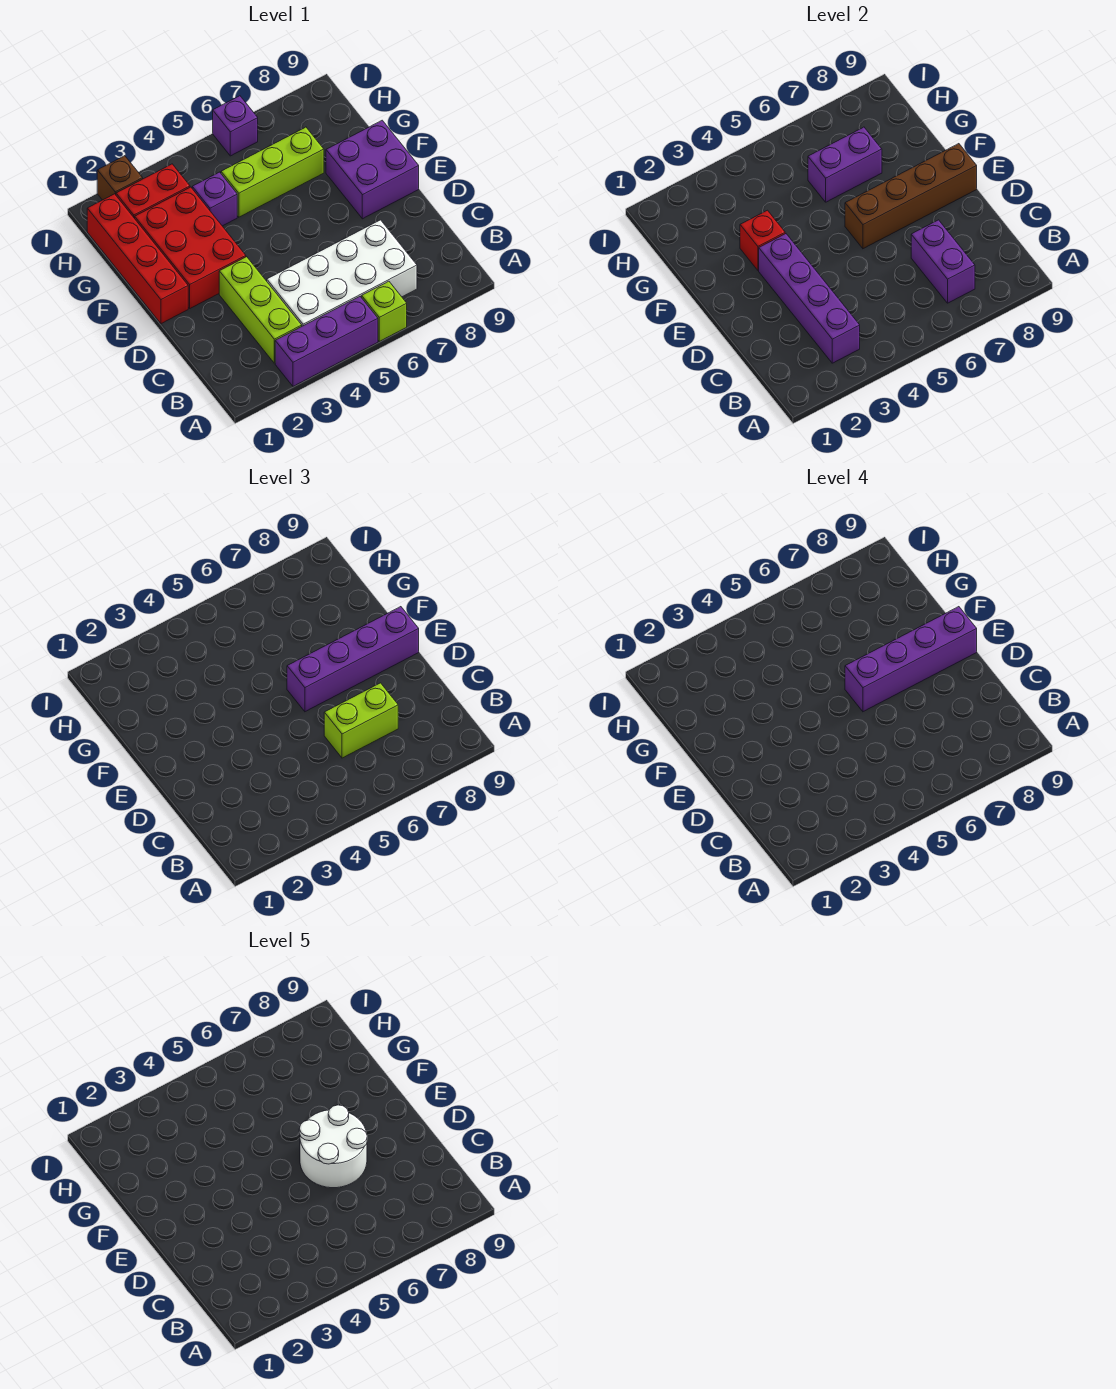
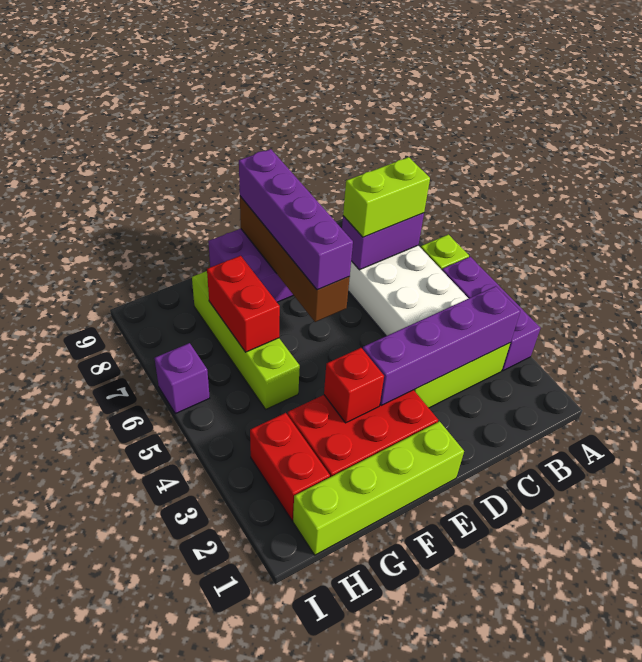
lime 1x2 brick [324,683,398,758] -> lime 1x2 brick turned to [343,157,430,237]
white 2x2 round brick [299,1105,367,1188] -> none
red 1x4 brick [87,194,188,324] -> lime 1x4 brick [293,421,464,555]
purple 1x4 brick [845,607,977,712] -> none
purple 1x1 brick [192,172,237,226] -> none
lime 1x3 brick [221,127,324,217] -> lime 1x4 brick [192,271,300,409]
purple 1x2 brick [808,127,882,202] -> red 1x2 brick [207,256,280,352]
brown 1x1 brick [97,156,143,200] -> none

